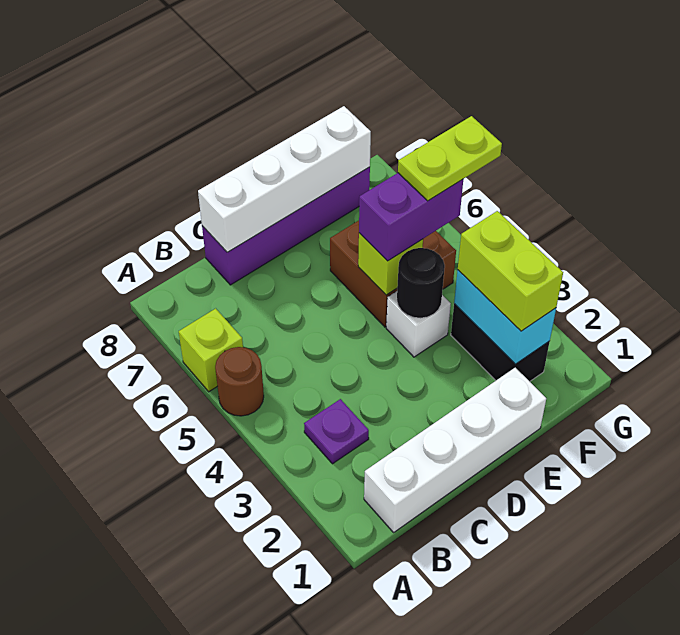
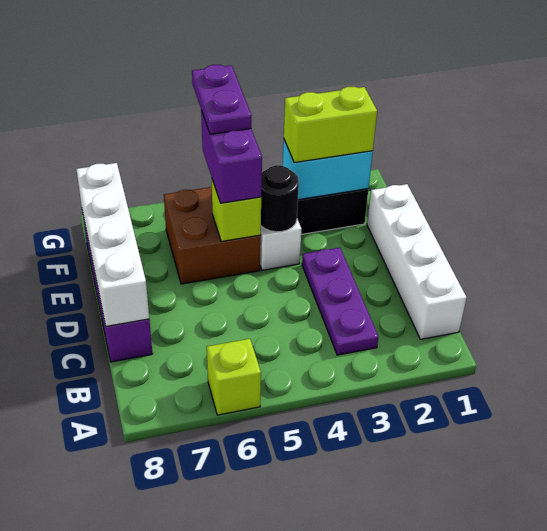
brown 1x1 round brick [215,347,264,416] -> none
purple 1x1 plate [304,399,369,464] -> purple 1x3 plate [302,248,378,355]
lime 1x2 plate [398,116,502,201] -> purple 1x2 plate [192,65,251,134]

